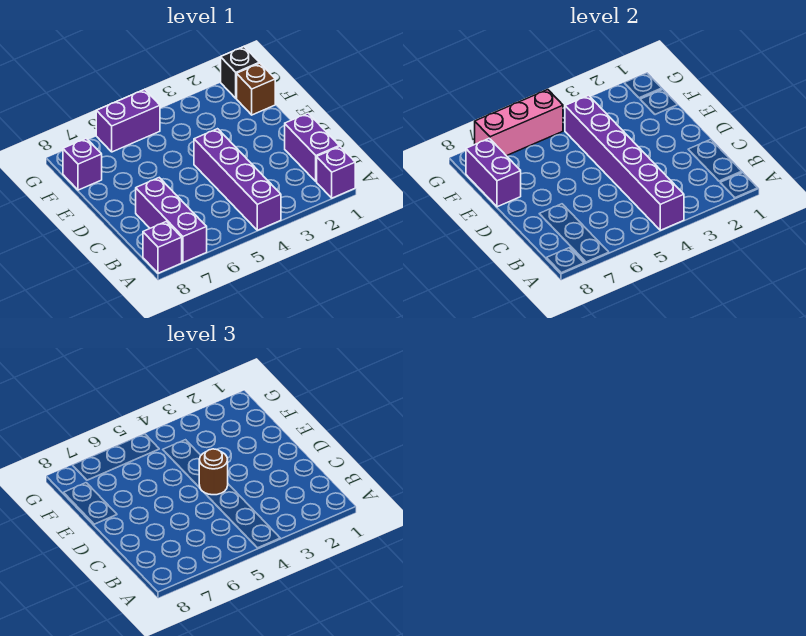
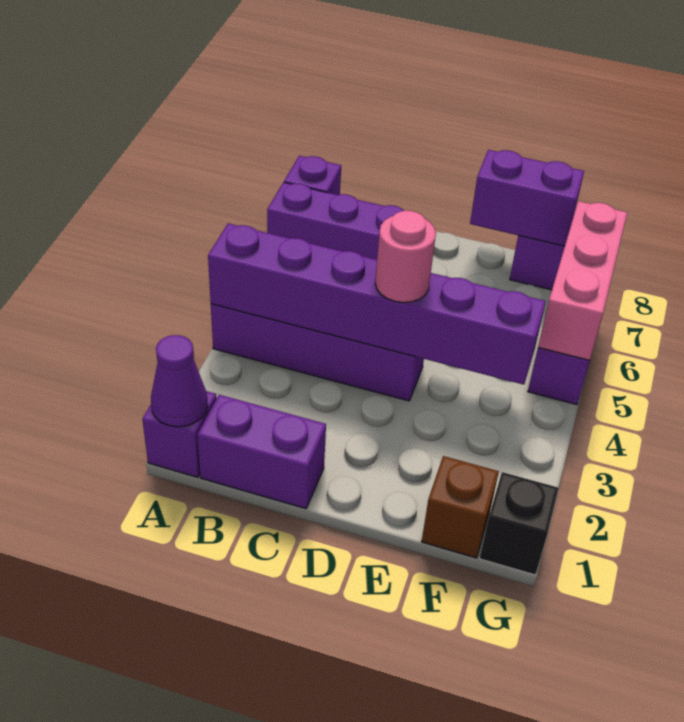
none -> purple 1x1 cone [151,335,208,427]
brown 1x1 round brick [199,449,228,495] -> pink 1x1 round brick [375,211,436,303]

